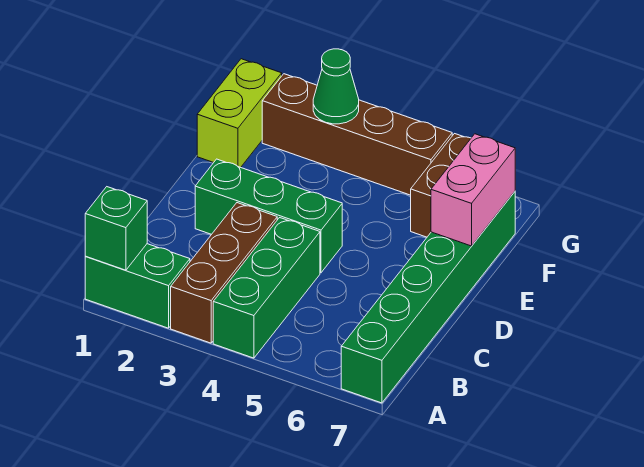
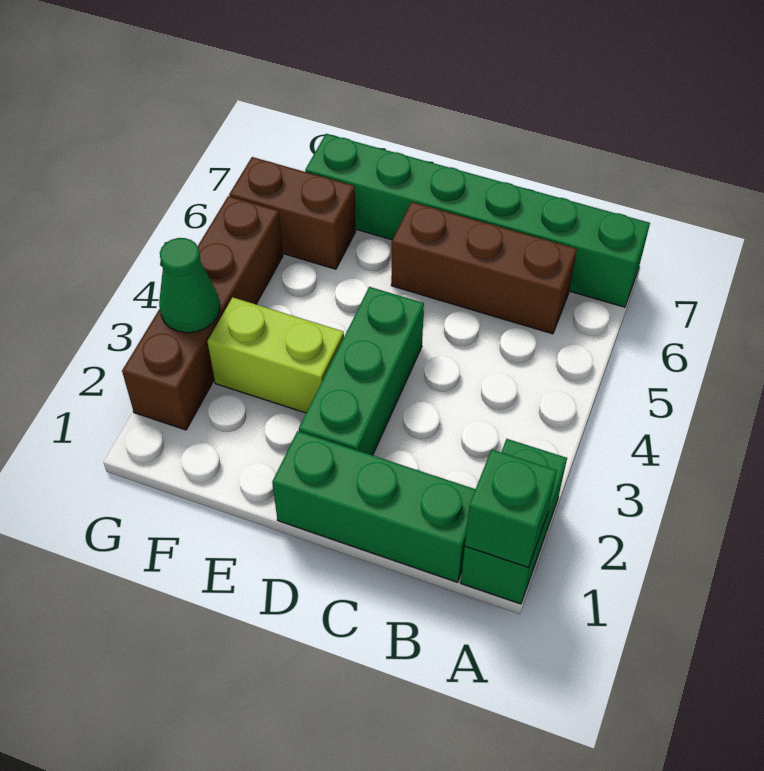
brown 1x3 brick [171,203,277,343] -> brown 1x3 brick moved to [391,202,577,334]
green 1x3 brick [213,218,320,358] -> green 1x3 brick moved to [272,431,475,582]
pink 1x2 brick [431,134,515,246] -> none
lime 1x2 brick [197,59,282,167] -> lime 1x2 brick moved to [207,297,344,413]

